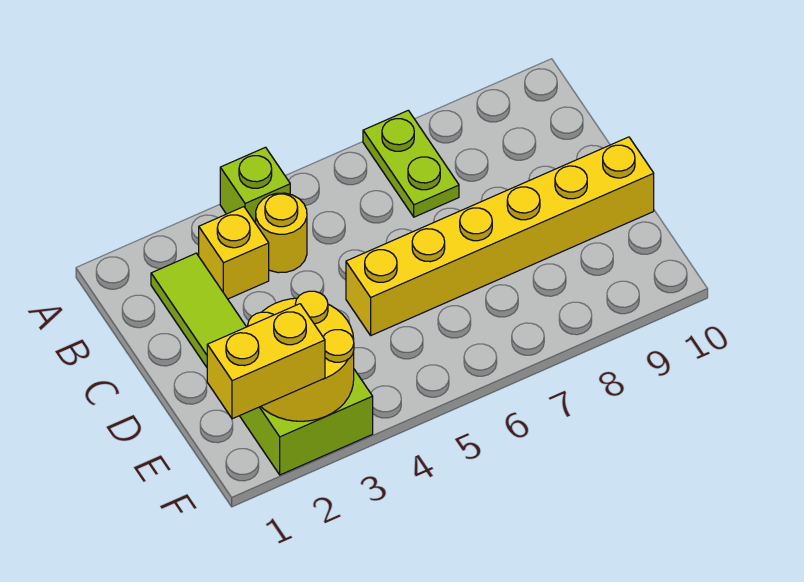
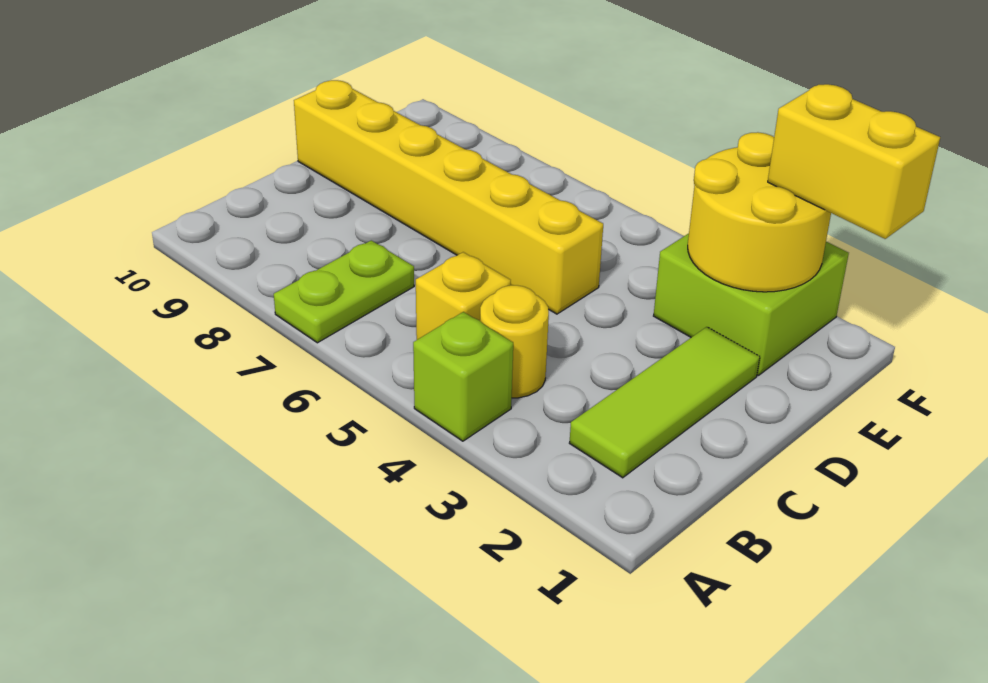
yellow 1x1 brick [199,207,269,299] -> yellow 1x1 brick moved to [416,252,511,340]

